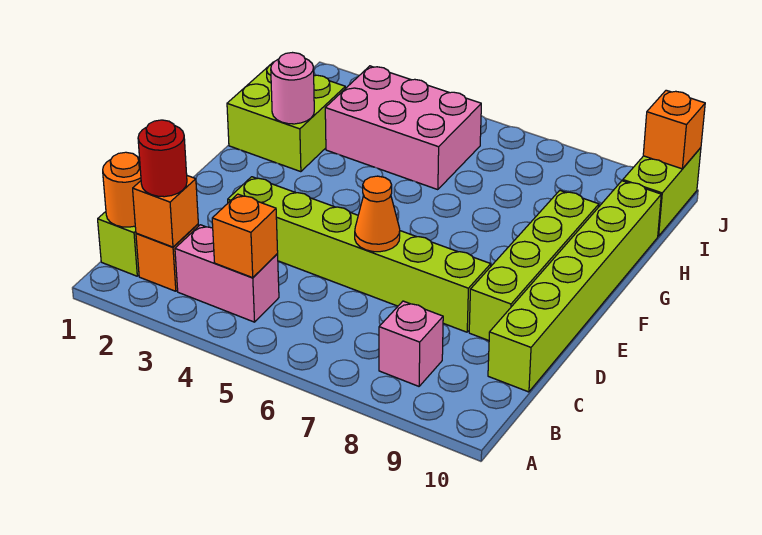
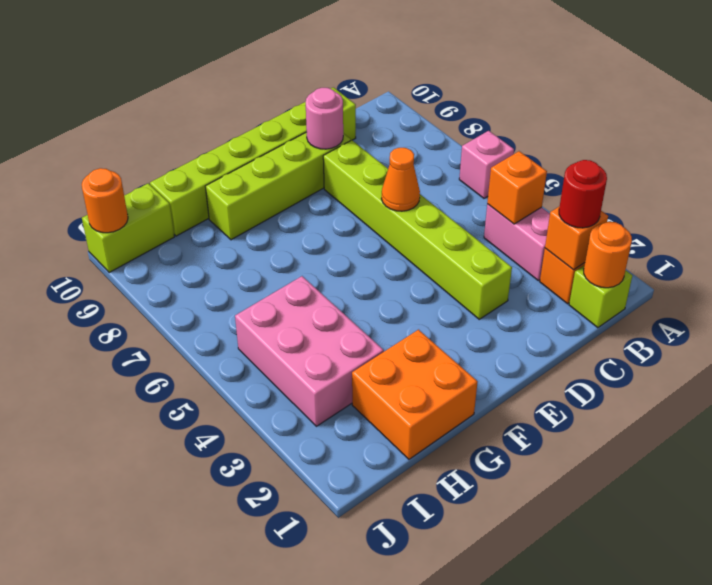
pink 1x1 brick [379,301,443,386] -> pink 1x1 brick moved to [459,131,514,198]
lime 2x2 brick [227,62,345,172] -> orange 2x2 brick [352,330,477,459]
pink 1x1 round brick [271,53,314,124] -> pink 1x1 round brick moved to [306,88,343,149]
orange 1x1 brick [643,90,705,169] -> orange 1x1 round brick [82,168,128,233]

